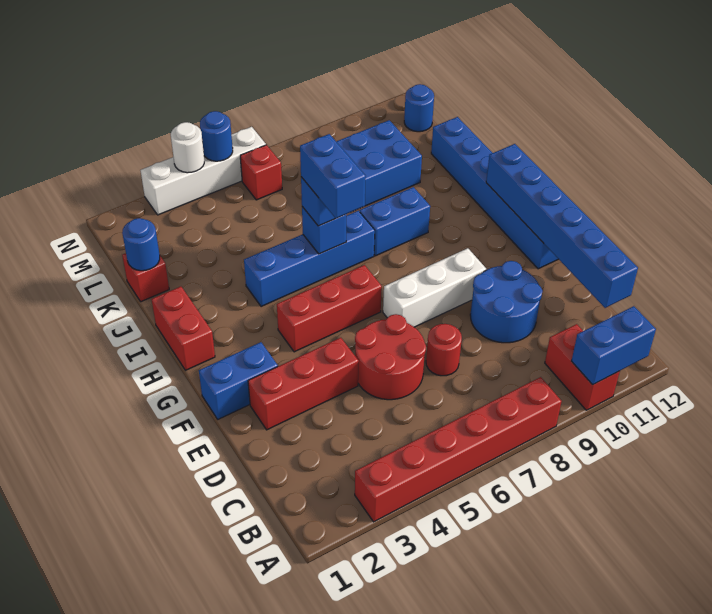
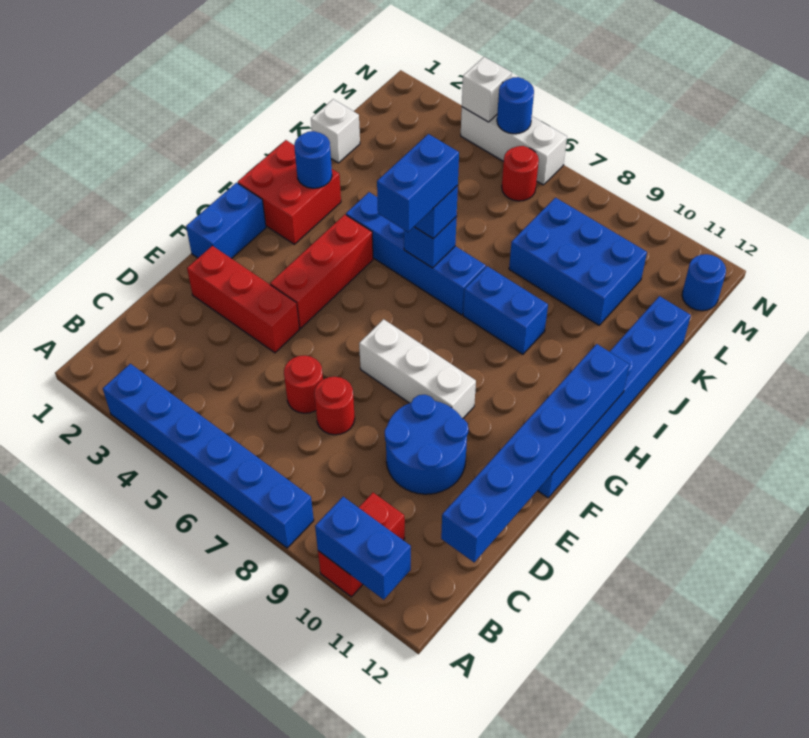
red 1x6 brick [355,377,562,522] -> blue 1x6 brick [103,364,314,548]
red 2x2 round brick [355,314,426,400] -> red 1x1 round brick [284,355,323,413]
blue 1x2 brick [199,342,278,419] -> blue 1x2 brick turned to [186,183,266,259]
red 1x3 brick [277,265,382,352] -> red 1x3 brick turned to [270,214,373,328]
red 1x2 brick [152,287,215,370] -> red 2x2 brick [238,140,341,244]
red 1x1 brick [122,253,169,302] -> white 1x1 brick [311,99,360,163]
blue 1x1 round brick [122,218,160,271] -> blue 1x1 round brick moved to [294,131,332,188]
red 1x1 brick [240,145,282,200] -> red 1x1 round brick [502,146,539,201]
white 1x4 brick [141,127,266,215] -> white 1x3 brick [461,107,567,185]
white 1x1 round brick [171,122,204,173] -> white 1x1 brick [462,57,512,122]

